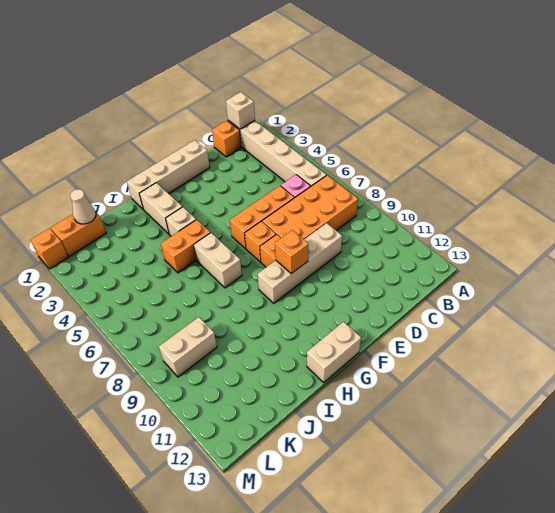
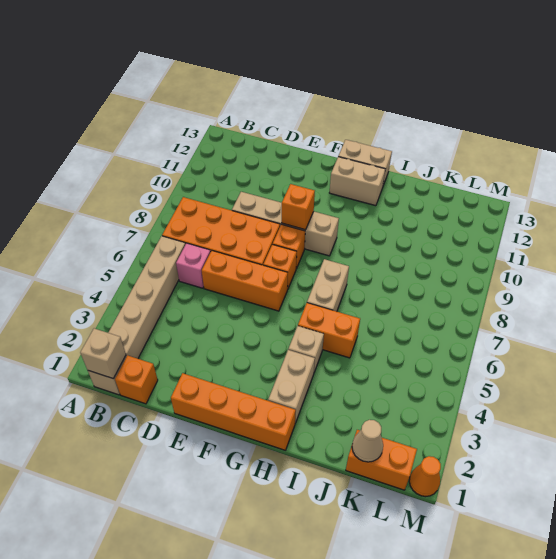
tan 1x4 brick [127,140,210,210] -> orange 1x4 brick [171,373,296,450]
tan 1x2 brick [159,317,217,377] -> tan 1x2 brick moved to [329,157,385,206]
orange 1x1 brick [31,228,68,269] -> orange 1x1 cone [409,456,441,497]

